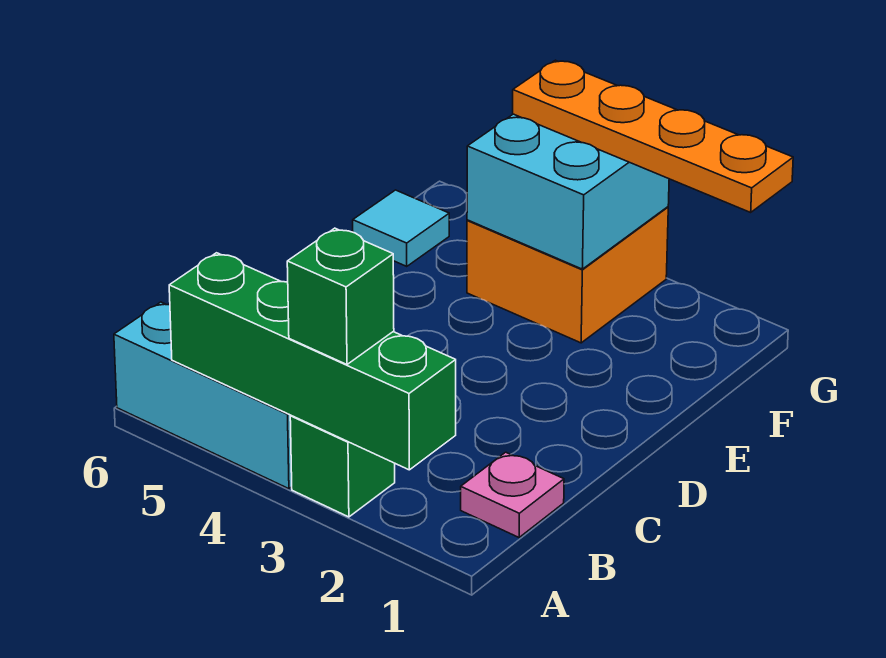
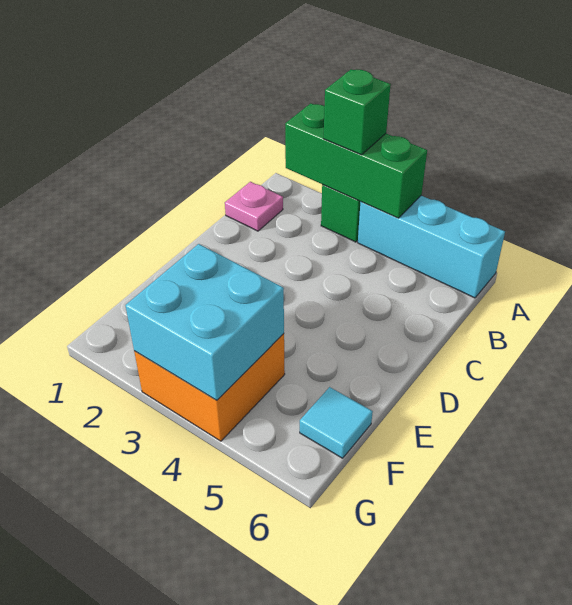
green 1x4 brick [169,253,456,470] -> green 1x3 brick [285,103,427,218]
orange 1x4 plate [513,60,793,212] -> none

